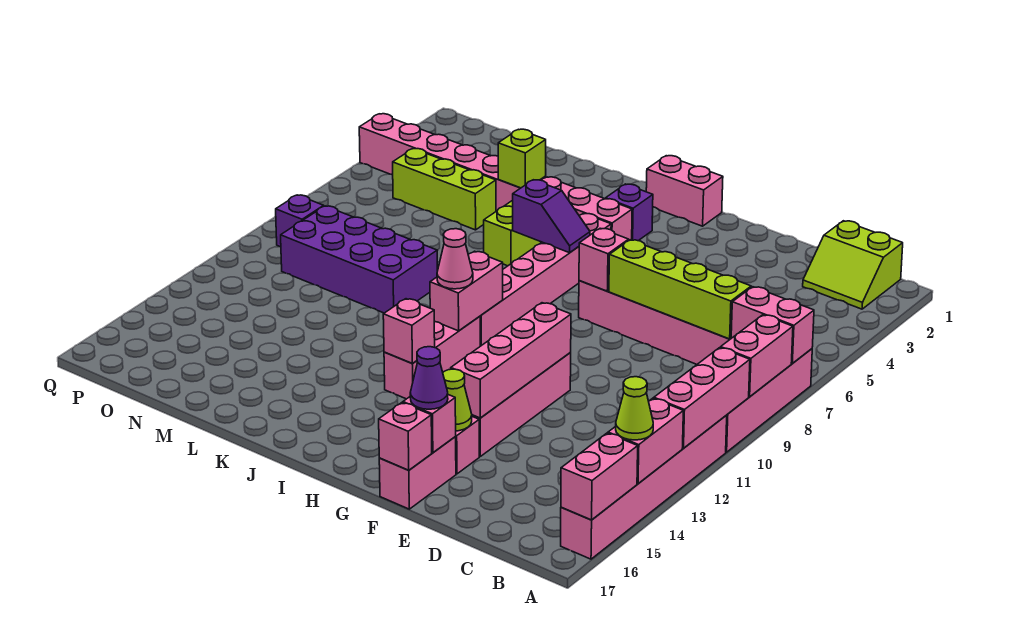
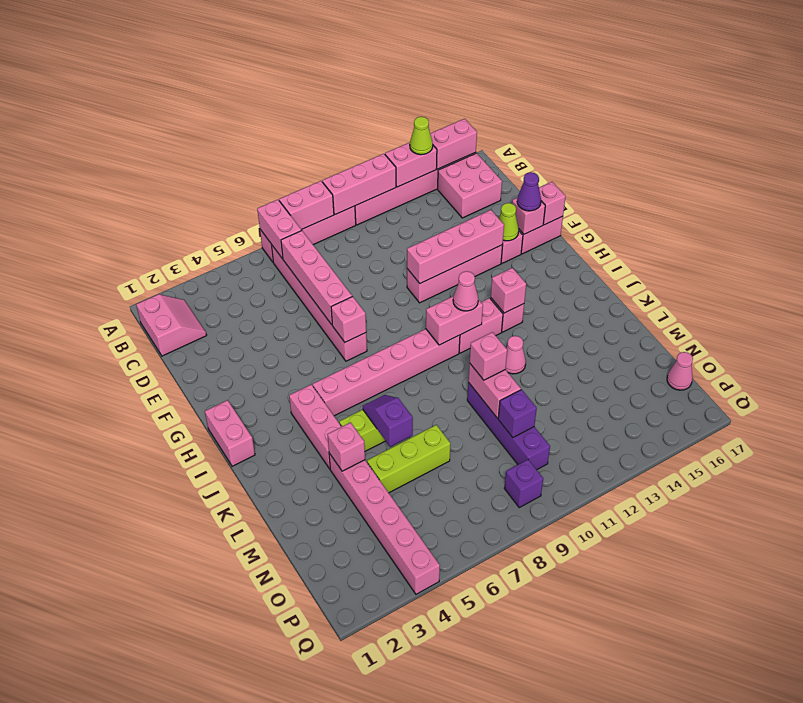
lime 2x2 slope [803,221,903,309] -> pink 2x2 slope [136,294,207,356]
none -> pink 2x2 brick [438,153,502,218]
lime 1x4 brick [609,240,751,339] -> pink 1x4 brick [281,231,352,325]
purple 1x1 brick [605,184,653,241] -> purple 1x1 brick moved to [498,390,537,437]
purple 1x2 slope [513,180,590,253] -> purple 1x2 slope moved to [363,395,413,447]
none -> pink 1x1 cone [505,336,526,374]
lime 1x1 brick [498,129,546,188] -> pink 1x1 brick [327,422,365,471]
purple 2x4 brick [281,206,437,313] -> purple 1x4 brick [467,382,550,470]
none -> pink 1x2 brick [468,363,521,418]
none -> pink 1x1 brick [470,332,507,380]
lime 1x3 brick [393,149,496,230] -> lime 1x3 brick turned to [367,425,450,493]
none -> pink 1x1 cone [667,352,693,390]

